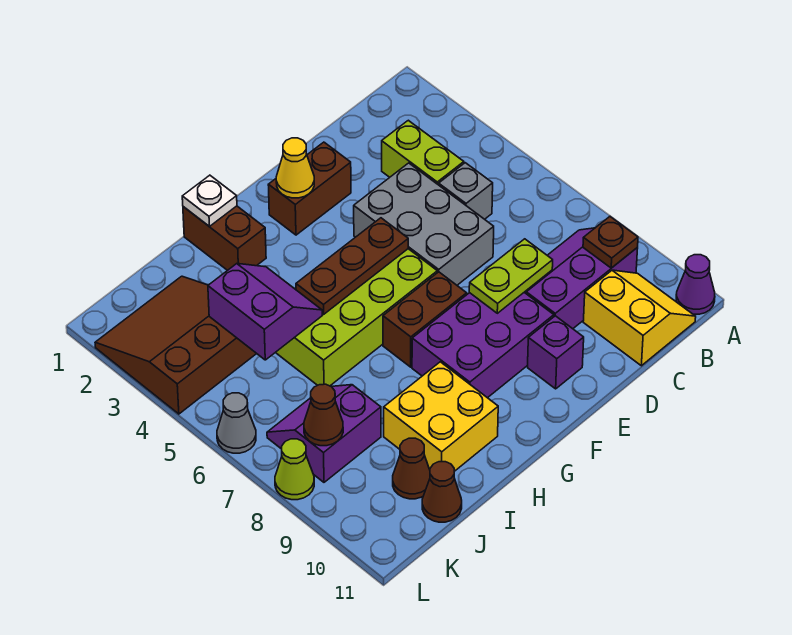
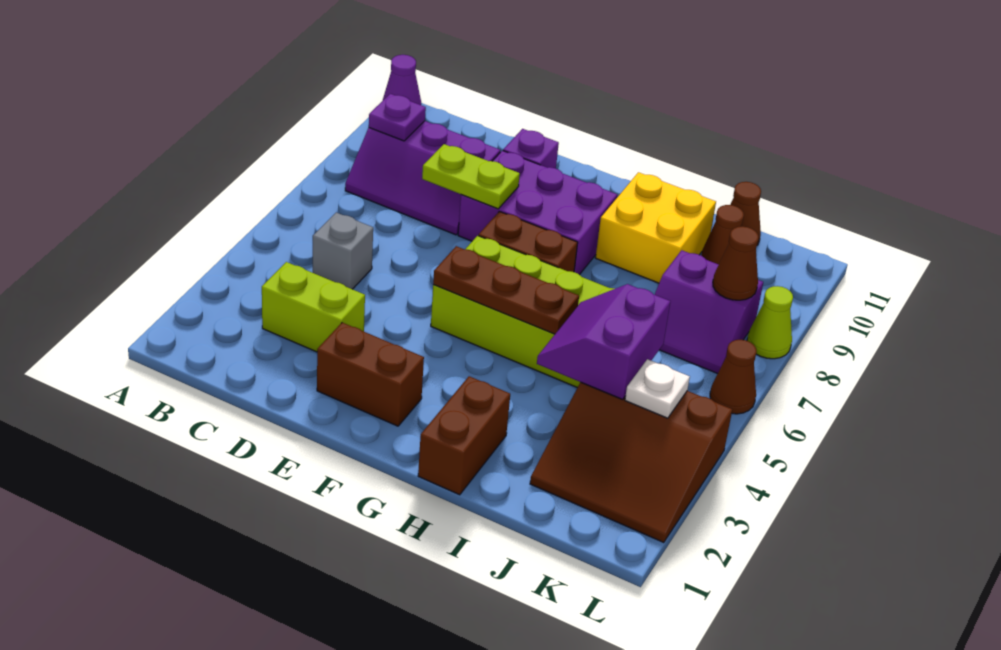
brown 1x1 plate [583,217,638,268] -> purple 1x1 plate [369,94,426,141]
yellow 2x2 slope [583,270,696,366] -> none
lime 1x2 brick [382,120,464,185] -> lime 1x2 brick turned to [262,262,365,352]
grey 2x3 brick [354,163,494,285] -> none
yellow 1x1 cone [276,138,314,198] -> none
white 1x1 plate [182,175,237,226] -> white 1x1 plate moved to [625,359,690,418]
grey 1x1 cone [217,393,256,453] -> brown 1x1 cone [710,340,757,414]

